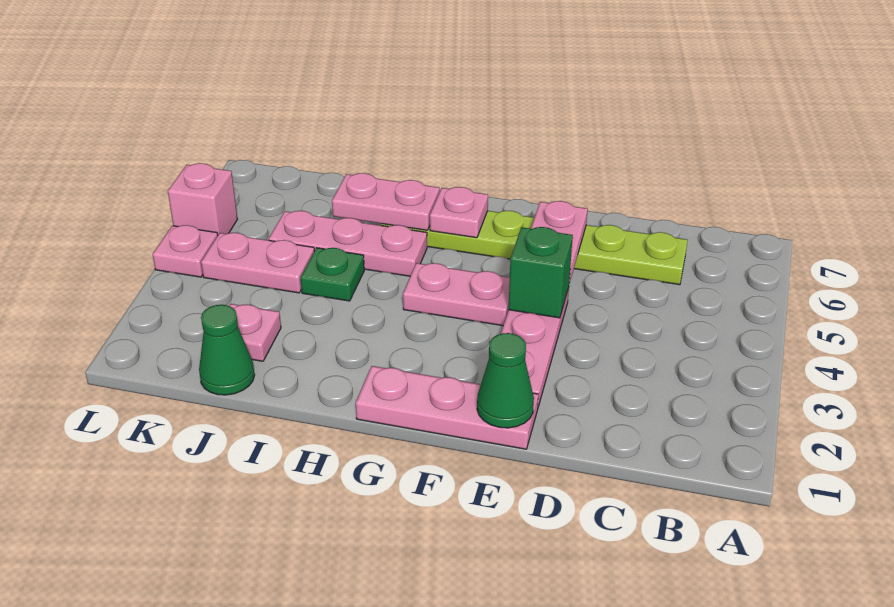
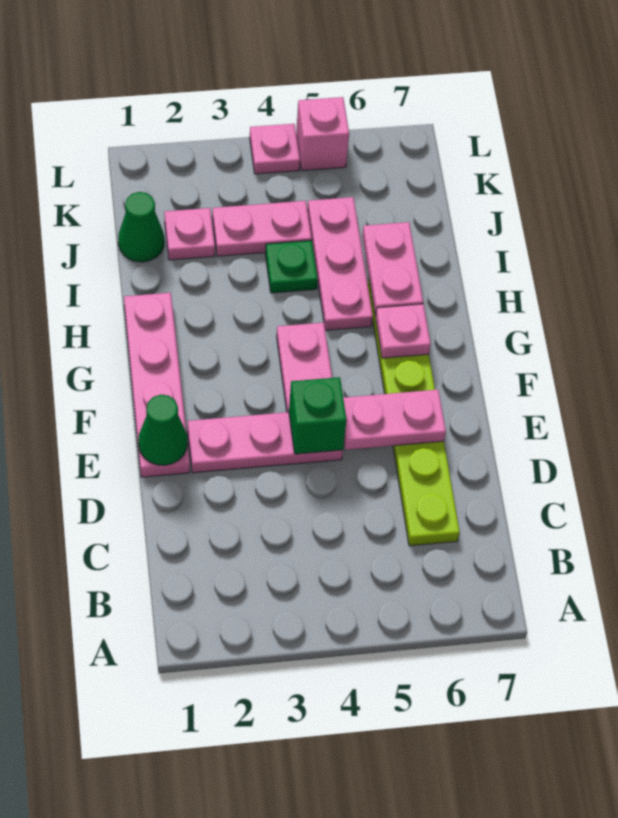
pink 1x3 plate [356,366,538,449] -> pink 1x4 plate [124,293,190,477]
pink 1x2 plate [201,233,314,293] -> pink 1x2 plate turned to [212,201,312,256]

